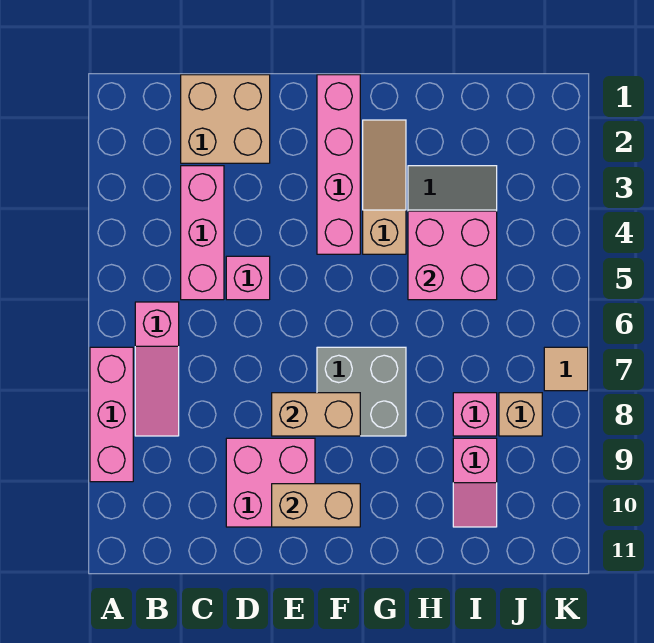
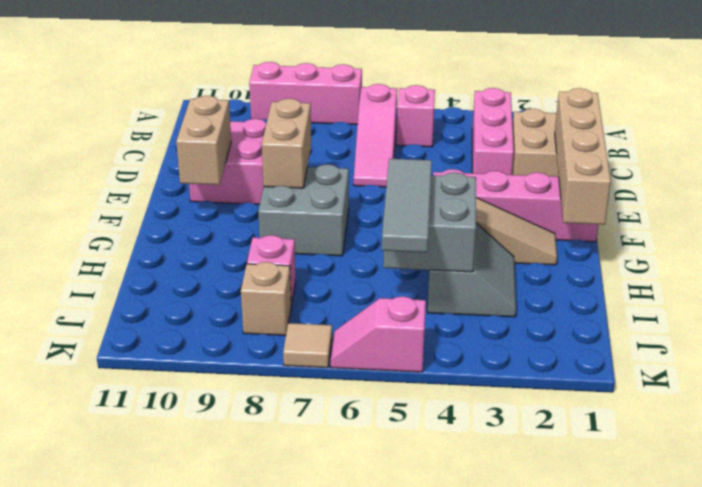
pink 1x3 slope [135,302,179,436] -> pink 1x3 slope turned to [354,84,397,187]
pink 1x3 brick [181,166,224,300] -> pink 1x3 brick turned to [472,88,514,175]
none -> tan 1x4 brick [555,88,611,225]
pink 1x1 brick [226,256,270,300] -> pink 1x1 brick moved to [397,85,435,147]
pink 2x2 brick [408,211,497,300] -> grey 2x2 brick [383,173,476,272]
none -> grey 1x3 tile [382,159,432,253]
pink 1x2 slope [453,438,497,527] -> pink 1x2 slope moved to [331,296,426,372]

